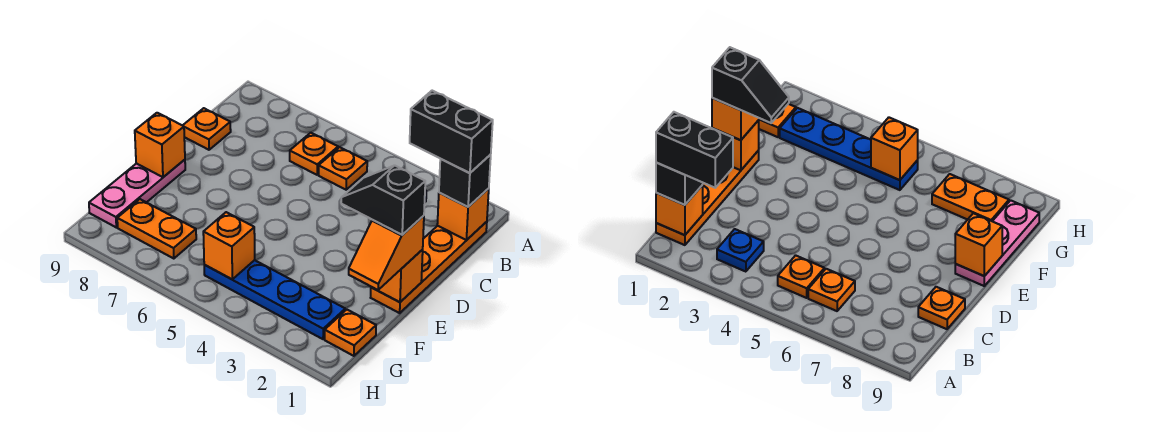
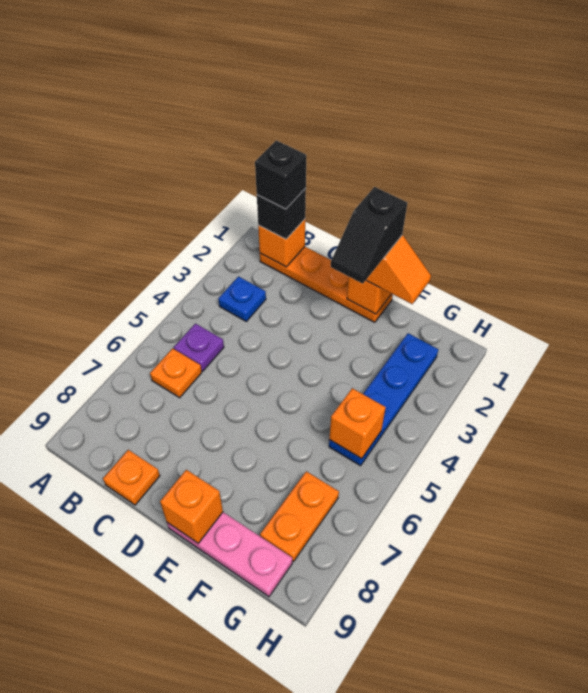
black 1x2 brick [410,91,493,173] -> black 1x1 brick [255,141,306,209]
orange 1x1 plate [319,147,367,190] -> purple 1x1 plate [174,324,224,371]
orange 1x1 plate [325,310,376,356] -> none

